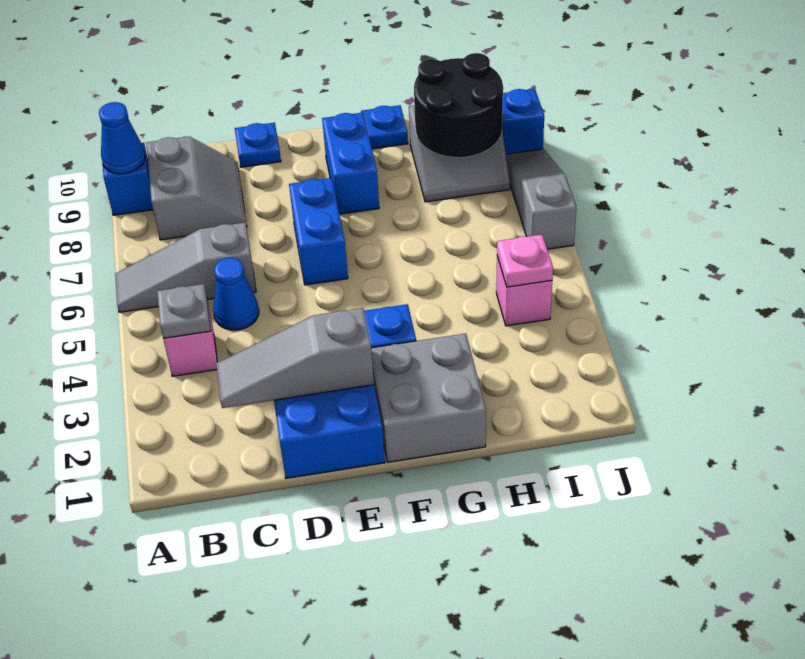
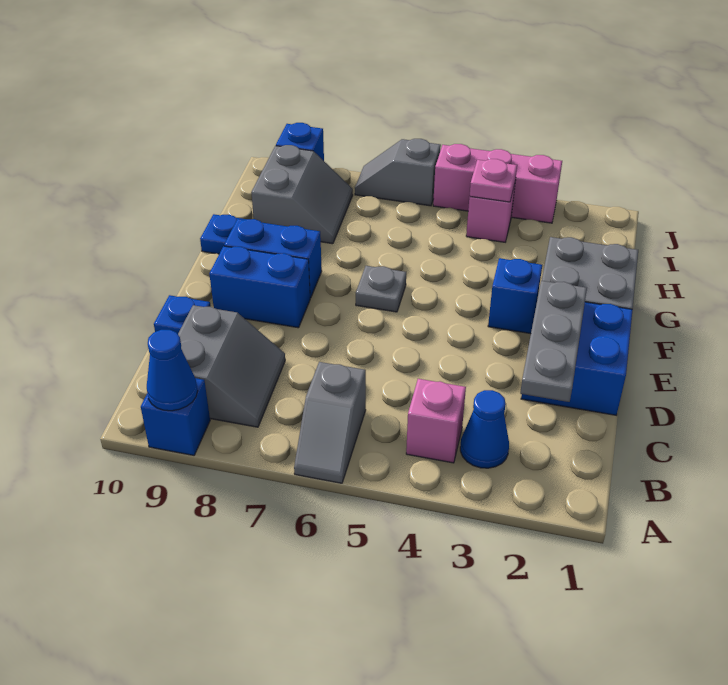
grey 1x3 slope [115,223,256,312] -> grey 1x2 slope [294,362,366,483]
grey 1x1 plate [157,284,211,339] -> grey 1x1 plate moved to [356,266,406,312]
grey 2x2 slope [146,136,247,240] -> grey 2x2 slope turned to [178,305,285,427]
grey 1x3 slope [216,308,374,408] -> grey 1x3 plate [520,281,587,402]
blue 1x1 cone [213,258,259,330] -> blue 1x1 cone moved to [460,390,509,468]
blue 1x2 brick [289,178,348,285] -> blue 1x2 brick moved to [209,246,310,328]
black 2x2 round brick [414,53,503,157] -> none
none -> pink 1x3 brick [433,144,562,223]
grey 1x3 slope [506,149,576,249] -> grey 1x2 slope [355,139,441,206]

